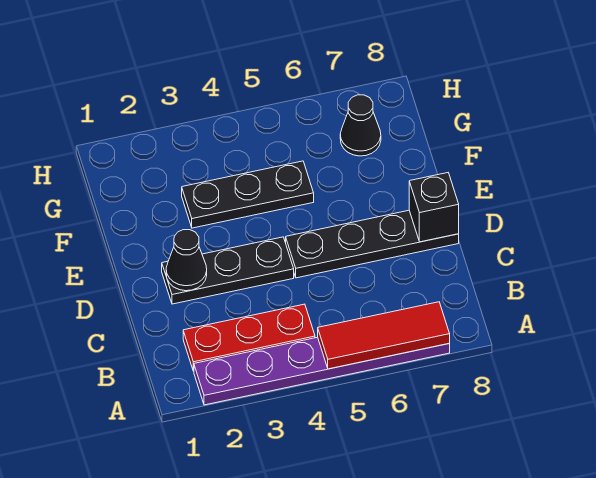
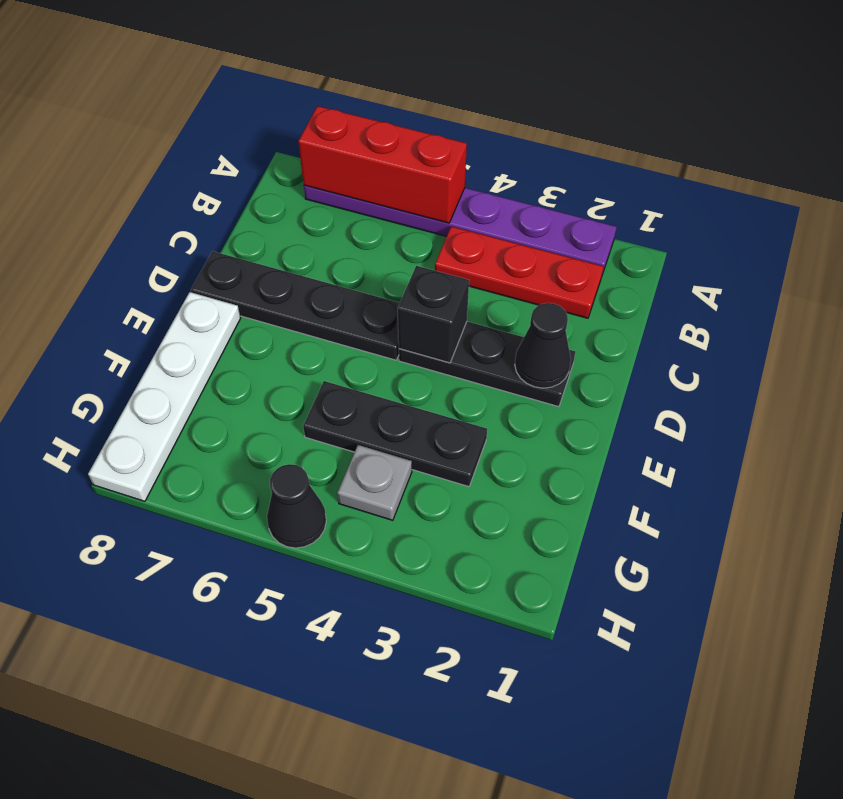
red 1x3 tile [318,302,450,369] -> red 1x3 brick [298,106,467,223]
black 1x1 brick [409,173,459,242] -> black 1x1 brick moved to [398,266,469,363]
none -> white 1x4 plate [88,292,241,501]
none -> grey 1x1 plate [337,445,412,520]
black 1x1 cone [340,95,381,156] -> black 1x1 cone moved to [267,464,326,548]

